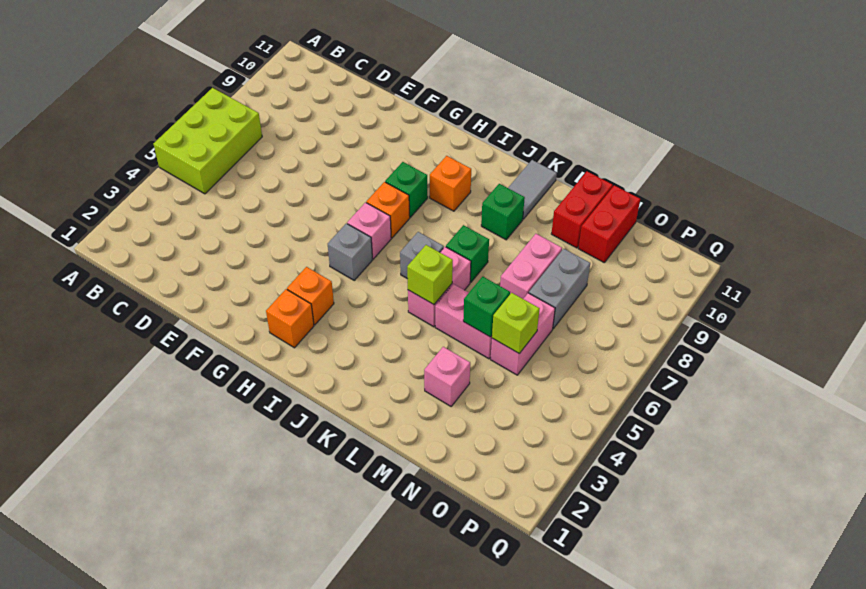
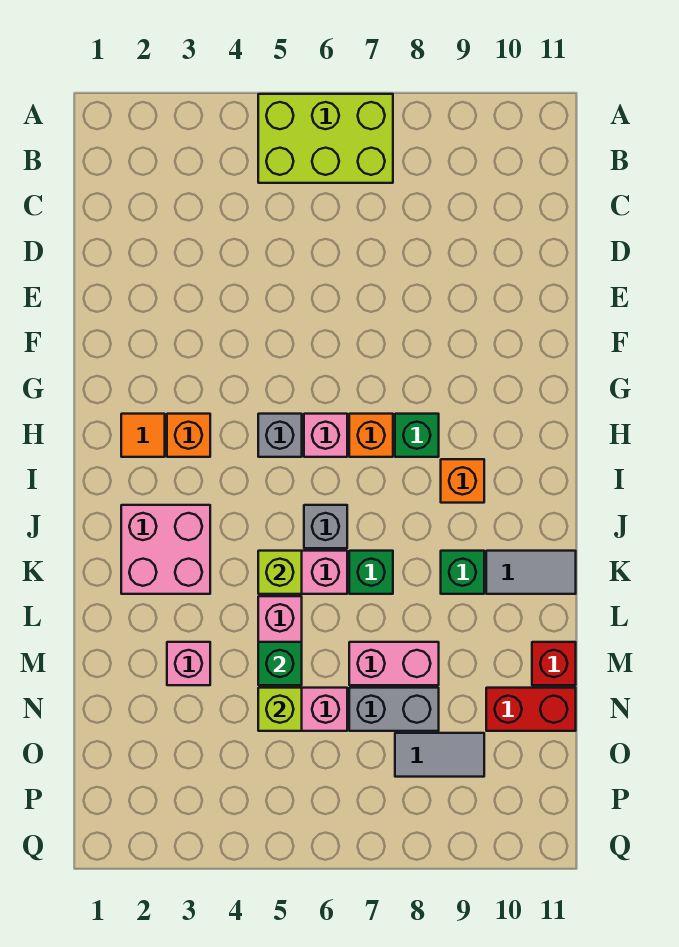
orange 1x1 brick [266,289,314,348] -> orange 1x1 tile [121,414,165,457]
none -> pink 2x2 brick [121,505,210,594]
red 1x2 brick [551,171,613,248] -> red 1x1 brick [532,642,576,685]
none -> grey 1x2 tile [395,733,484,777]

